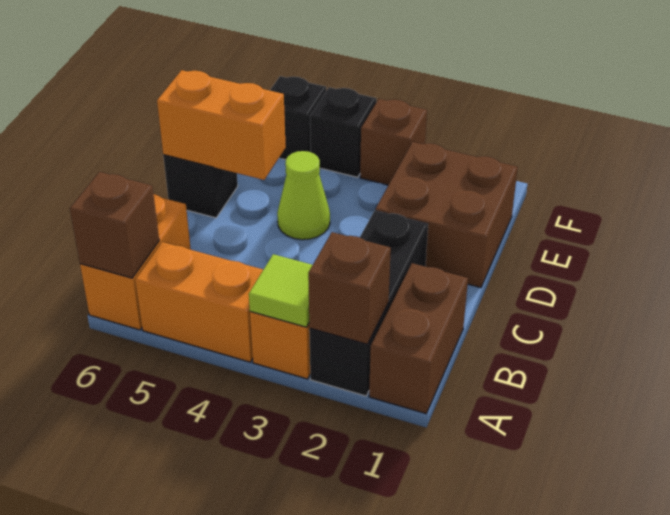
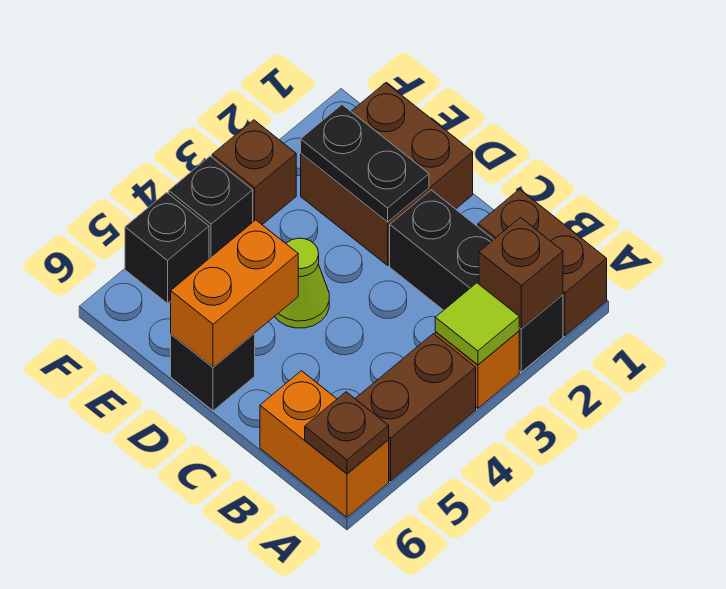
orange 1x2 brick [135,242,263,362] -> brown 1x2 brick [355,334,476,481]
brown 1x1 brick [70,172,159,278] -> brown 1x1 plate [305,392,389,474]
none -> black 1x2 plate [301,105,429,222]

